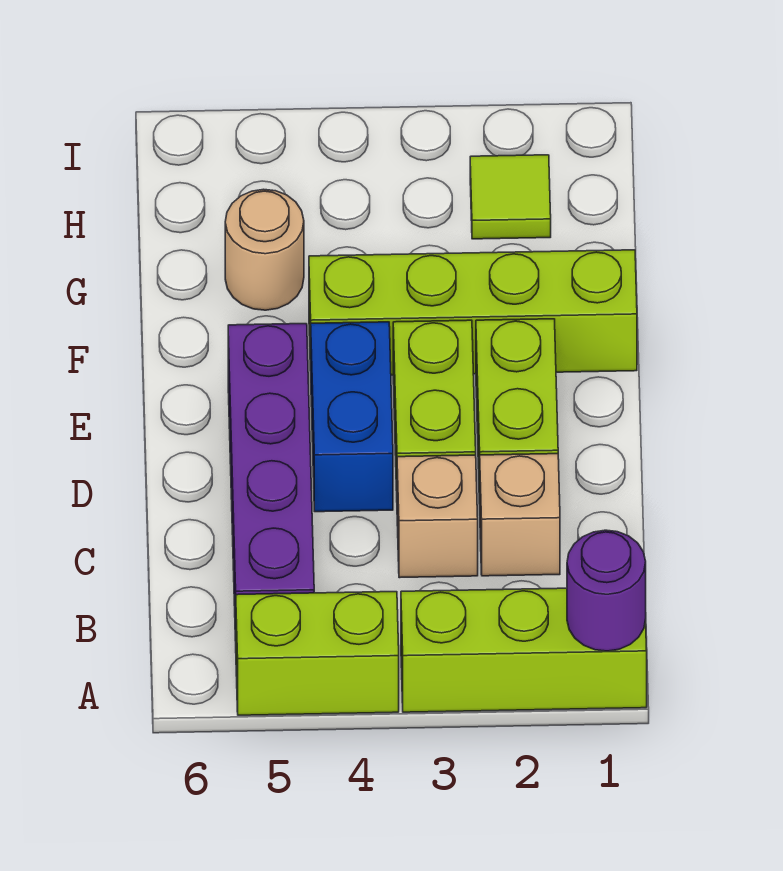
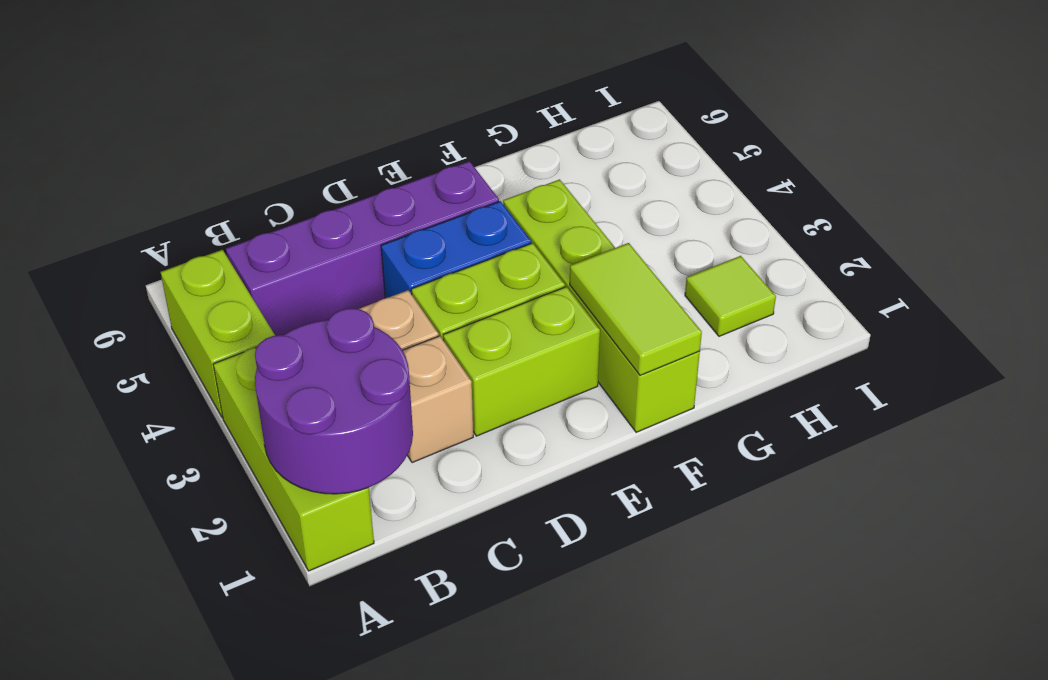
purple 1x1 round brick [567,530,646,651] -> purple 2x2 round brick [255,308,413,494]
none -> lime 1x2 tile [570,243,702,375]
tan 1x1 round brick [225,189,304,310] -> none

